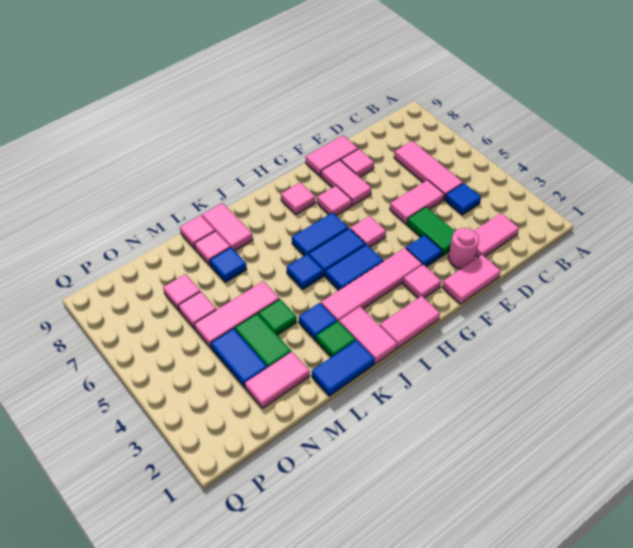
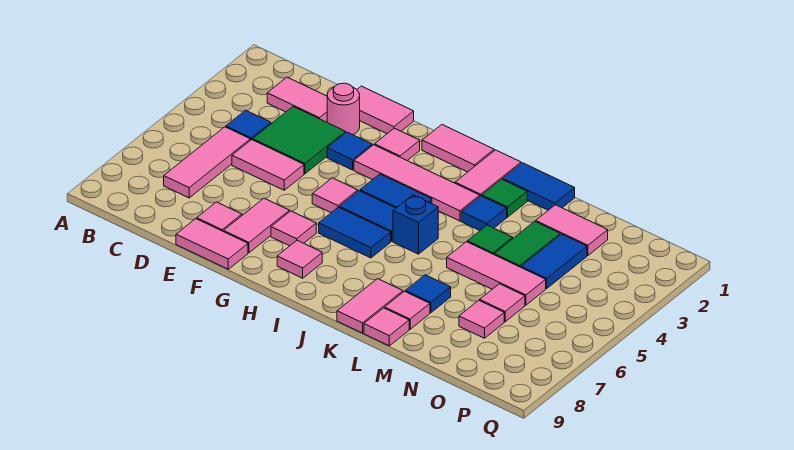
green 1x2 tile [407,207,455,256] -> green 2x2 tile [253,107,345,174]
blue 1x1 tile [287,254,324,289] -> blue 1x1 brick [393,195,438,254]

